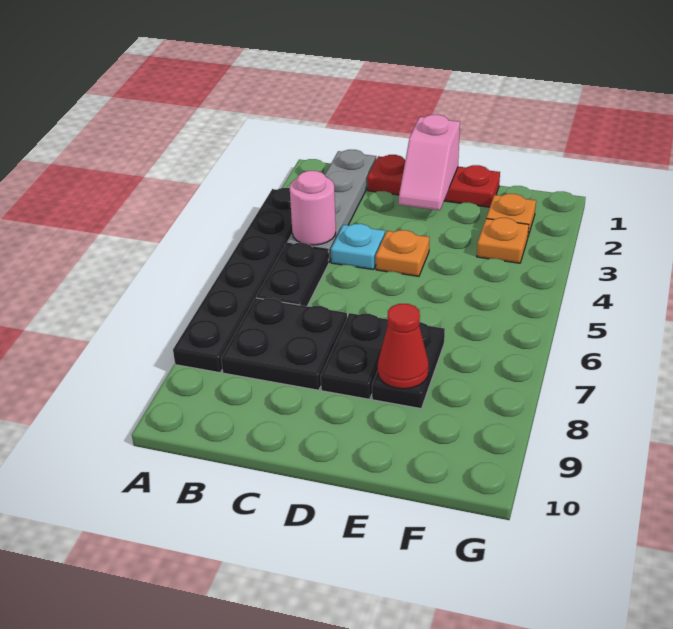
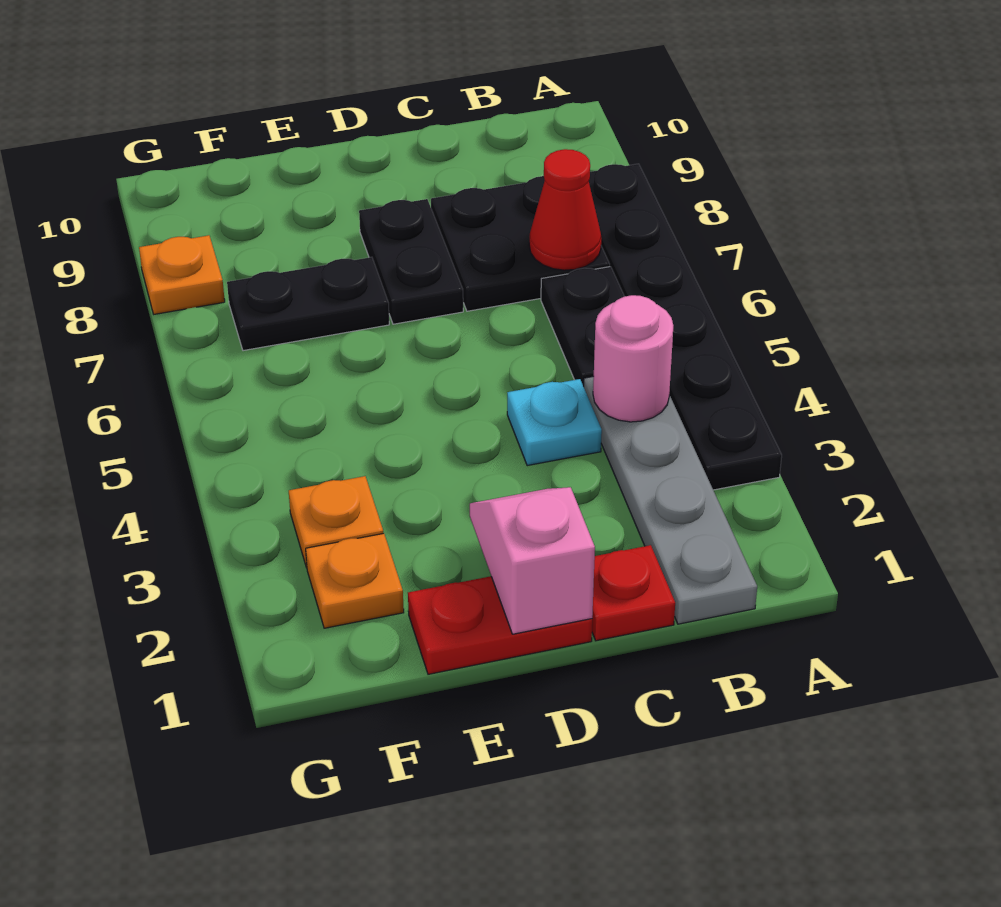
orange 1x1 plate [376,230,429,276] -> orange 1x1 plate moved to [139,235,225,314]
black 1x2 plate [372,322,445,409] -> black 1x2 plate turned to [227,257,389,351]
red 1x1 cone [378,304,429,389] -> red 1x1 cone moved to [529,149,601,270]

